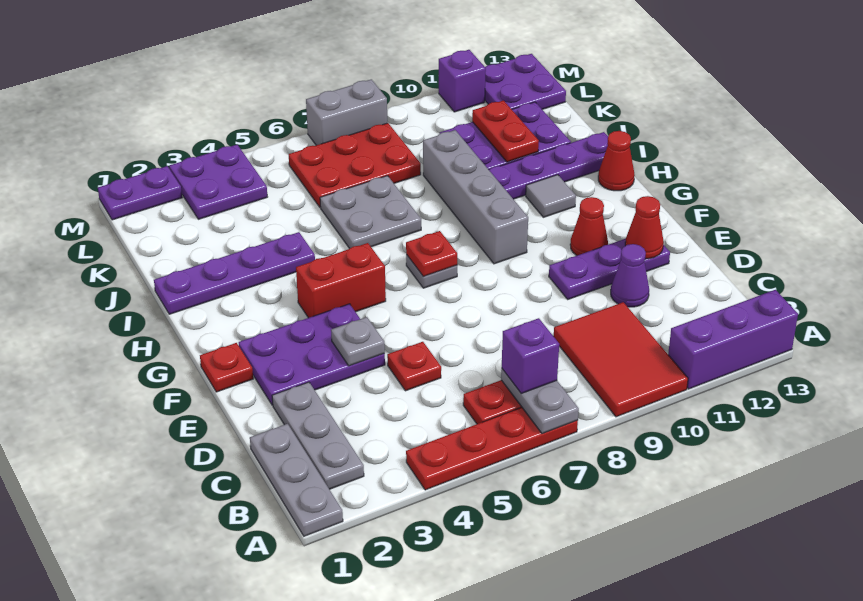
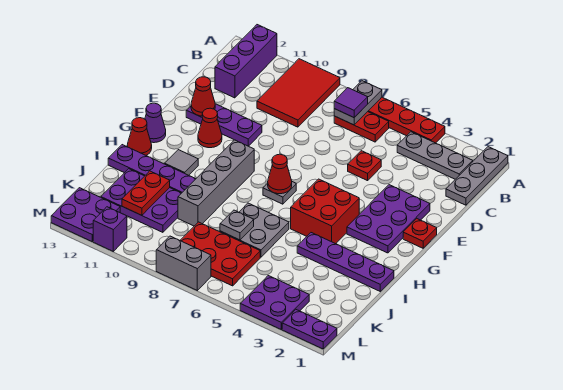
purple 1x3 brick [668,290,798,389] -> purple 1x3 brick turned to [215,25,277,98]
grey 1x3 plate [272,382,364,489] -> grey 1x3 plate turned to [397,132,473,179]
purple 1x1 brick [502,318,559,393] -> purple 1x1 tile [334,88,368,118]
purple 1x1 cone [611,244,649,307] -> purple 1x1 cone moved to [145,103,166,143]
purple 2x3 plate [239,304,385,405] -> purple 2x3 plate turned to [347,185,430,253]
grey 1x1 plate [331,317,385,366] -> grey 1x1 plate moved to [220,210,254,240]
red 1x2 brick [296,243,386,318] -> red 2x2 brick [291,179,359,244]
red 1x1 plate [406,231,457,277] -> red 1x1 cone [268,154,292,194]

